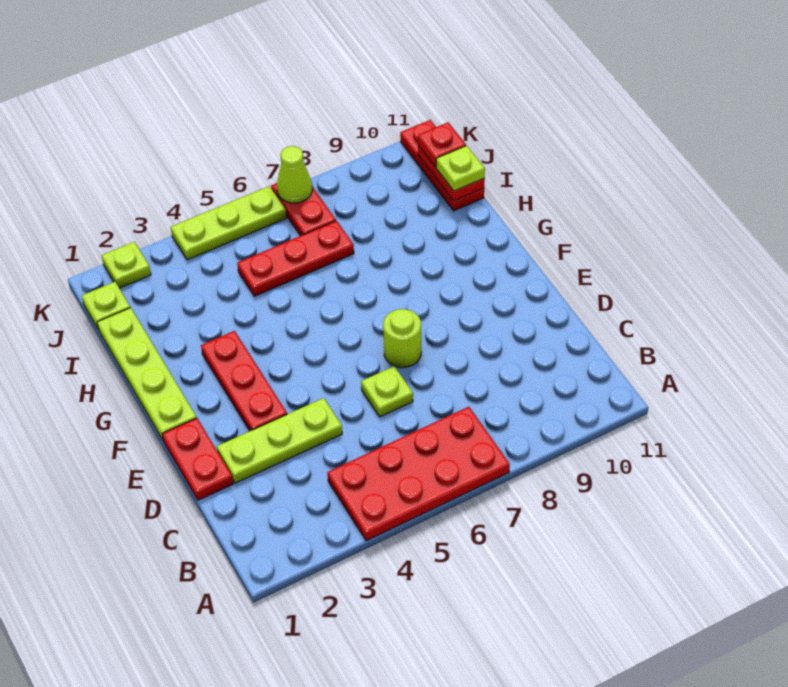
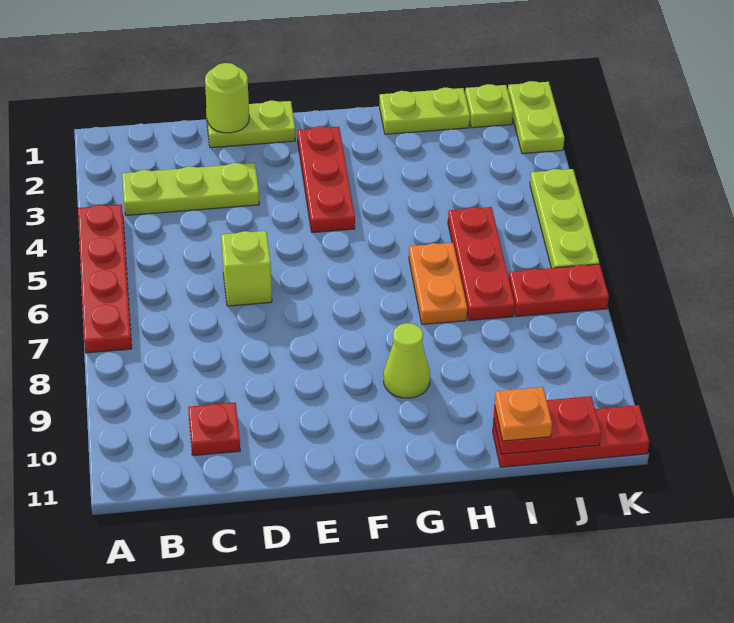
red 2x4 plate [327,407,510,541] -> red 1x4 plate [78,204,132,353]
red 1x2 plate [162,418,233,500] -> lime 1x2 plate [206,100,295,148]
lime 1x3 plate [217,398,342,483] -> lime 1x3 plate turned to [122,163,259,215]
lime 1x1 plate [361,366,413,417] -> lime 1x1 brick [221,231,272,306]
red 1x3 plate [201,331,287,431] -> red 1x3 plate turned to [298,126,355,233]
lime 1x1 round brick [383,309,421,368] -> lime 1x1 round brick moved to [205,63,249,133]
lime 1x4 plate [97,308,197,441] -> lime 1x2 plate [379,87,470,134]
none -> orange 1x2 plate [409,243,467,324]
lime 1x1 plate [436,146,485,191] -> orange 1x1 plate [495,387,552,441]
red 1x1 plate [418,122,466,167] -> red 1x1 plate moved to [188,403,240,456]
lime 1x1 plate [102,242,151,288] -> lime 1x2 plate [508,81,564,154]
lime 1x1 cone [277,146,312,203] -> lime 1x1 cone moved to [384,323,430,398]

